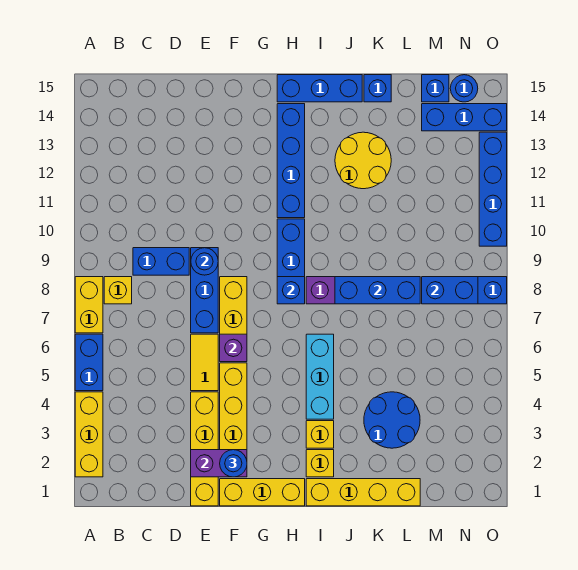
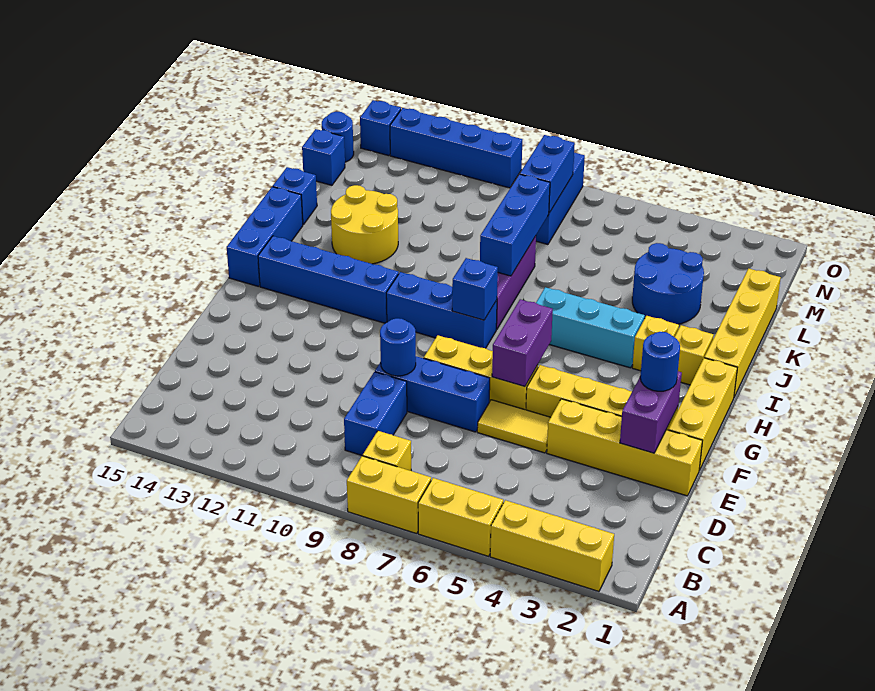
blue 1x2 brick [75,334,103,391] -> yellow 1x2 brick [418,478,503,556]
purple 1x1 brick [220,334,247,362] -> purple 1x2 brick [492,299,553,387]
blue 1x3 brick [422,104,507,131] -> blue 1x1 brick [360,100,401,156]

